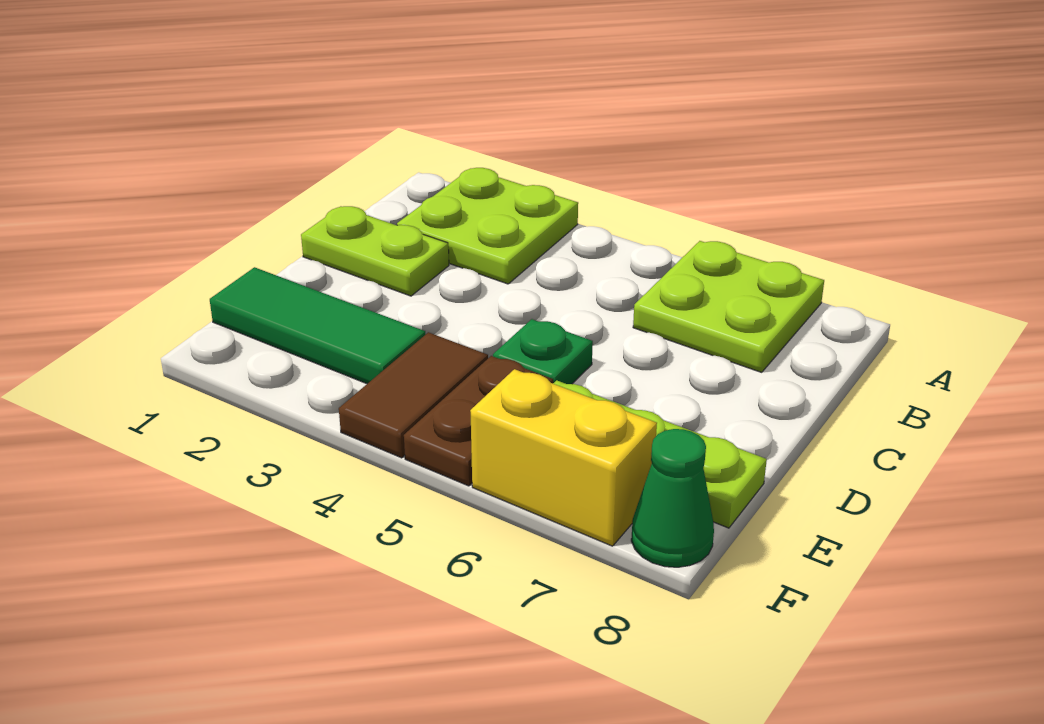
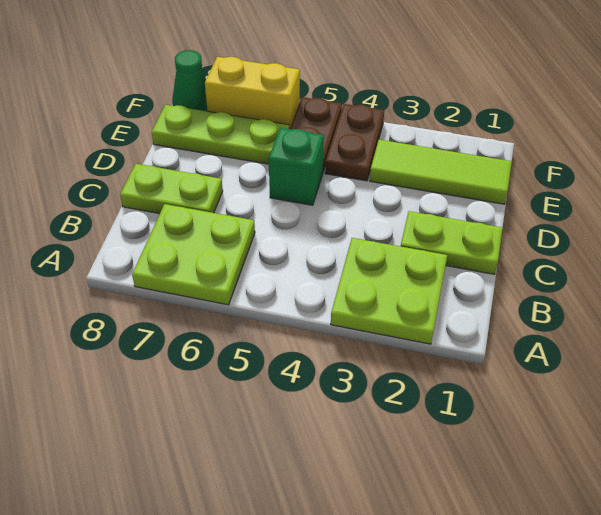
none -> lime 1x2 plate [120,164,223,214]
green 1x1 plate [493,319,593,384] -> green 1x1 brick [269,128,324,205]
green 1x3 tile [210,267,426,384] -> lime 1x3 tile [370,140,512,204]
brown 1x2 tile [339,332,488,458] -> brown 1x2 plate [325,104,384,181]

